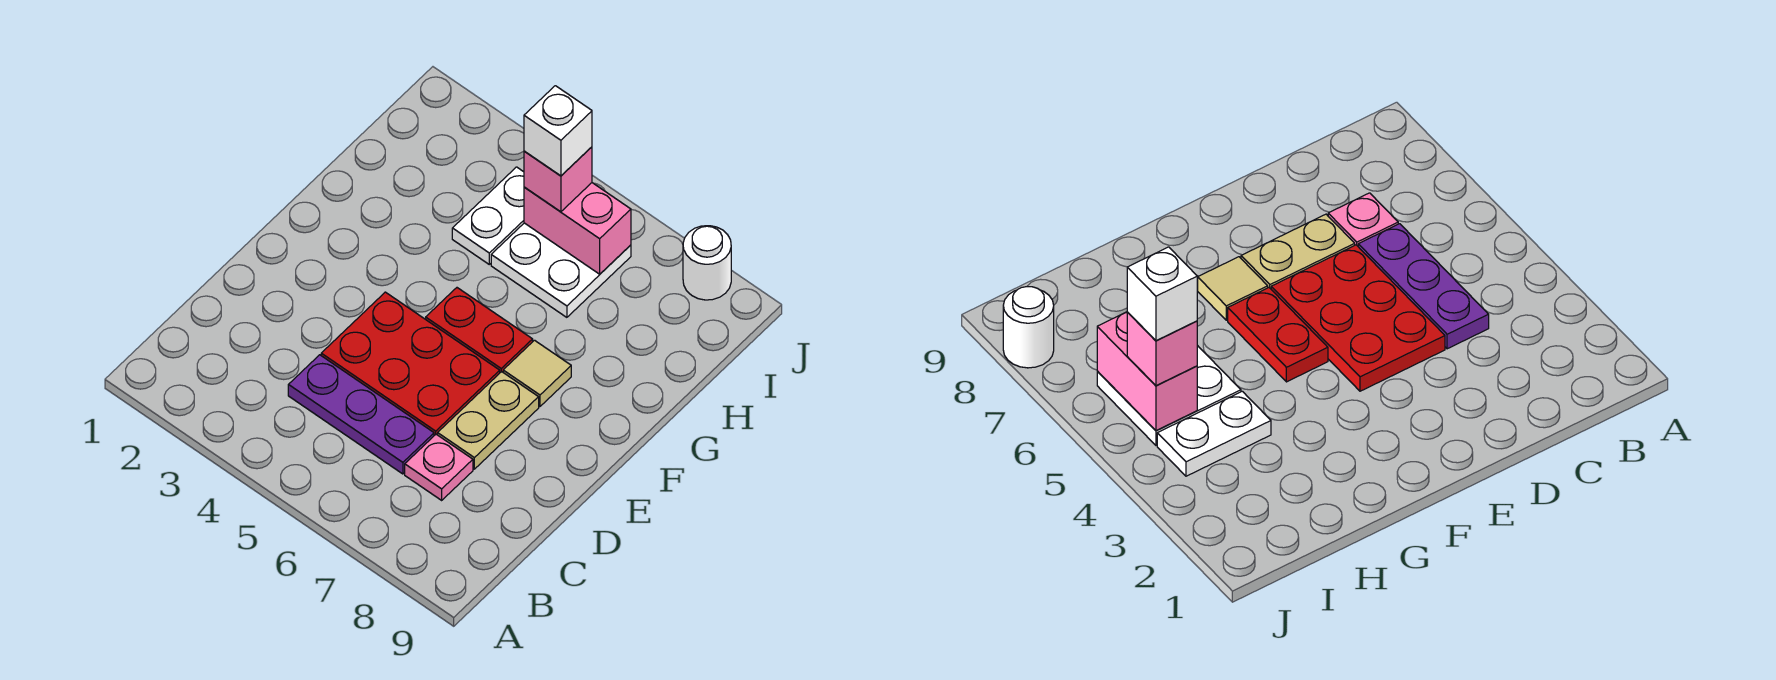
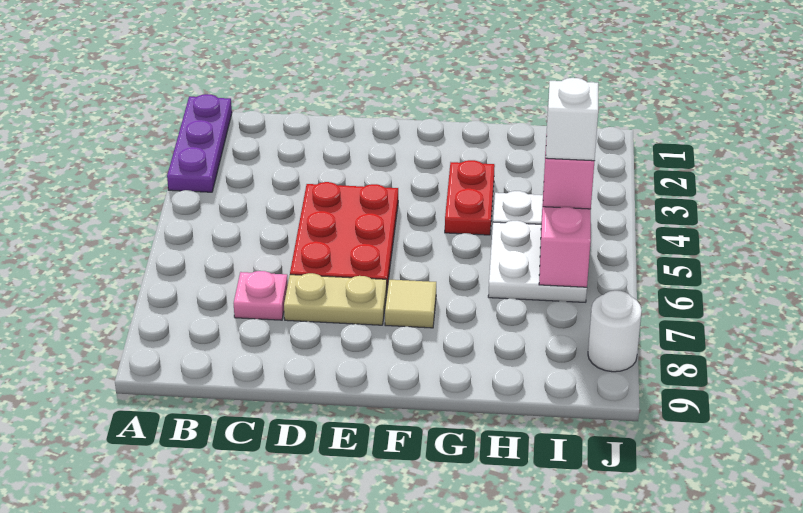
purple 1x3 plate [288,355,434,474] -> purple 1x3 plate moved to [167,94,232,192]
red 1x2 plate [426,288,533,373] -> red 1x2 plate moved to [445,160,495,235]

